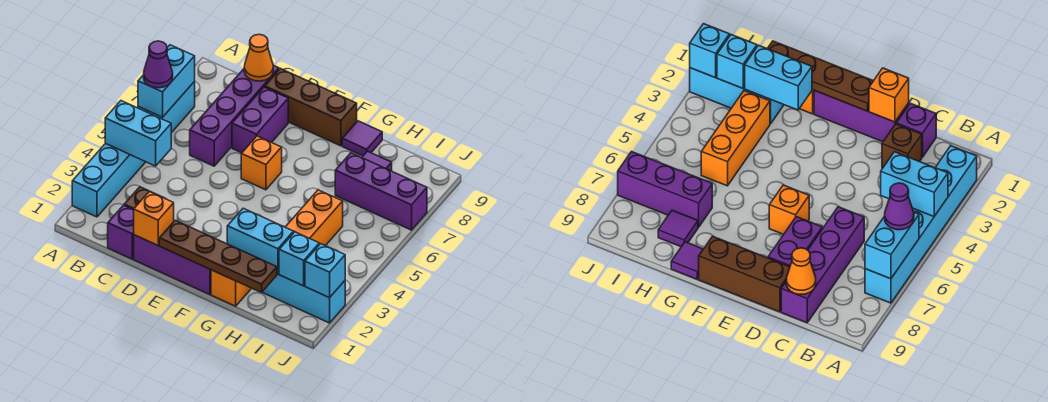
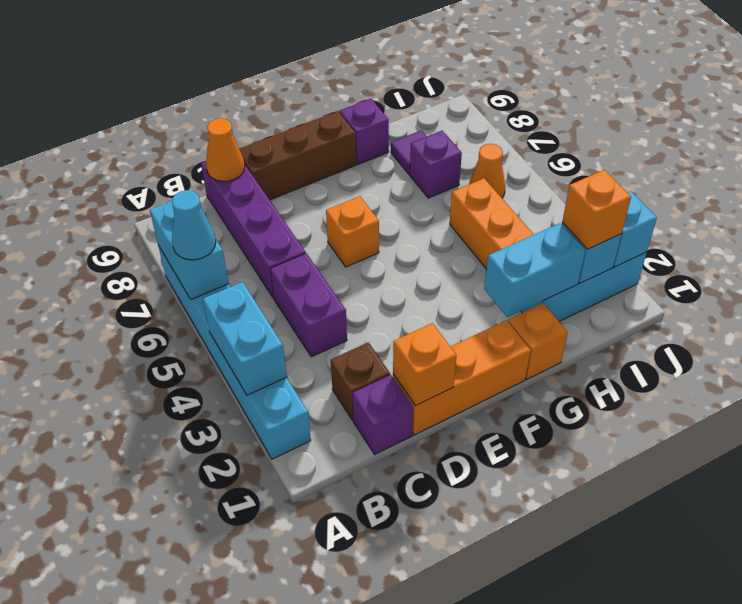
cyan 1x2 brick [105,101,171,166] -> cyan 1x2 brick turned to [203,282,287,395]
purple 1x1 cone [144,41,173,88] -> cyan 1x1 cone [172,190,216,260]
purple 1x3 brick [134,235,211,294] -> orange 1x3 brick [393,320,531,435]
purple 1x2 brick [232,87,288,153] -> purple 1x2 brick moved to [270,253,347,357]
brown 1x4 plate [159,220,277,293] -> none
purple 1x1 tile [342,121,382,156] -> purple 1x1 brick [340,99,389,164]
purple 1x3 brick [335,153,427,230] -> purple 1x1 brick [410,131,462,198]
none -> orange 1x1 brick [562,170,631,249]
none -> orange 1x1 cone [469,144,506,198]

